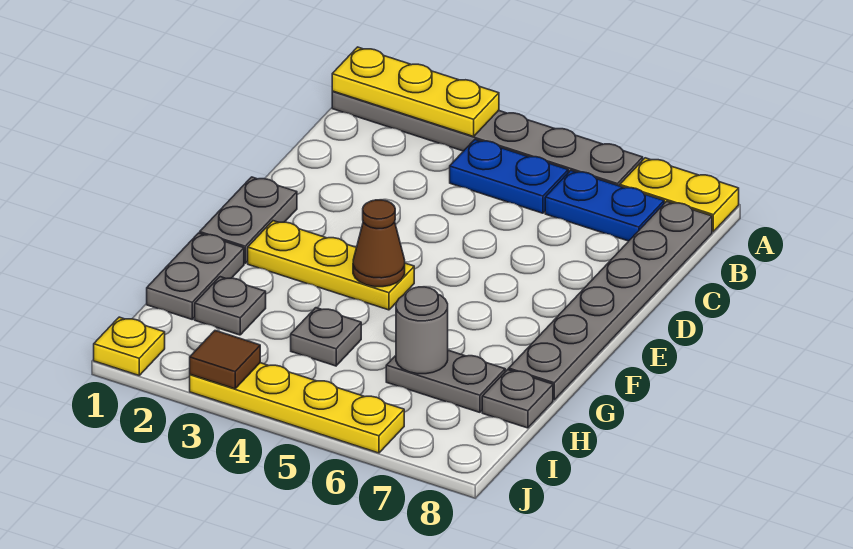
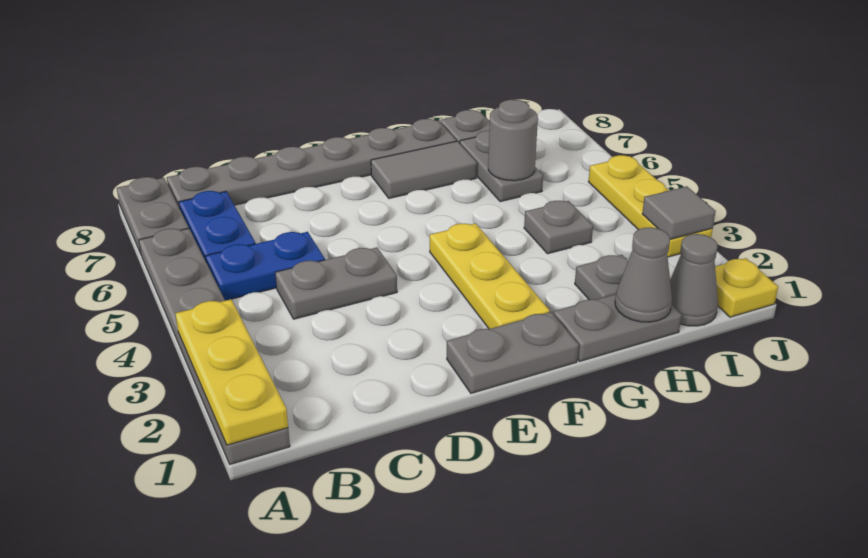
yellow 1x2 plate [620,158,739,232] -> grey 1x2 plate [117,177,189,254]
blue 1x2 plate [450,140,568,213] -> blue 1x2 plate turned to [206,232,325,301]
none -> grey 1x2 plate [275,247,397,319]
brown 1x1 cone [353,200,405,287] -> none
none -> grey 1x2 tile [371,141,477,198]
none -> grey 1x1 cone [615,227,672,322]
none -> grey 1x1 cone [670,234,718,326]
yellow 1x4 plate [190,363,404,453] -> yellow 1x3 plate [589,155,713,257]
brown 1x1 tile [190,331,260,389] -> grey 1x1 tile [642,186,716,239]

